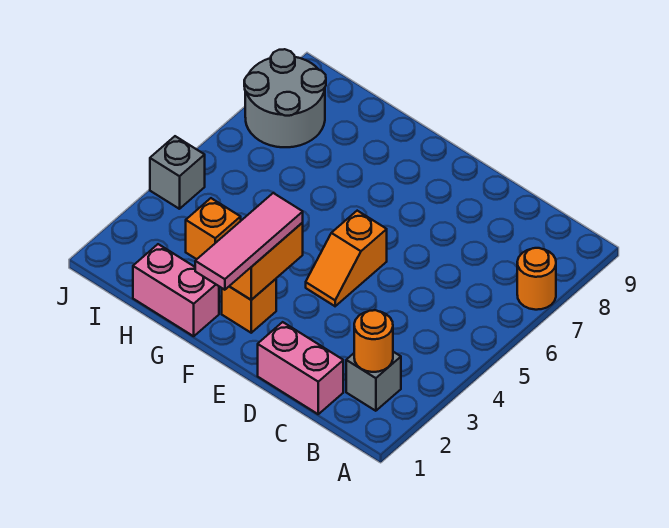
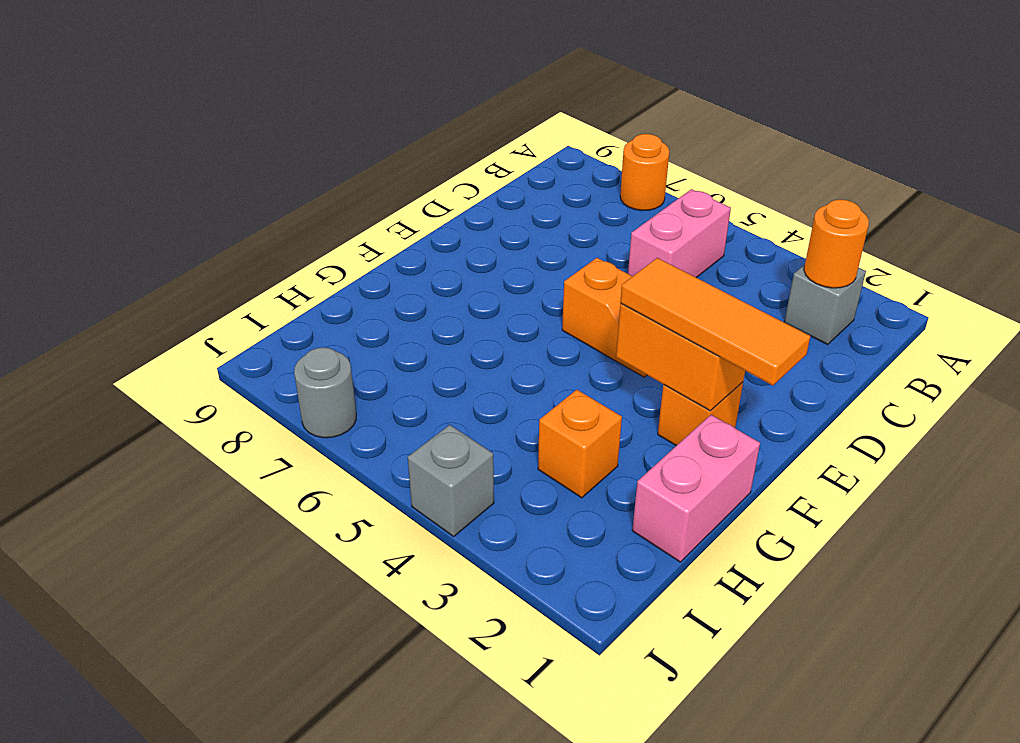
pink 1x2 brick [258,322,343,414] -> pink 1x2 brick moved to [628,189,731,278]
pink 1x3 tile [195,193,303,290] -> orange 1x3 tile [620,258,811,386]
grey 2x2 round brick [244,49,326,147] -> grey 1x1 round brick [294,347,356,438]

